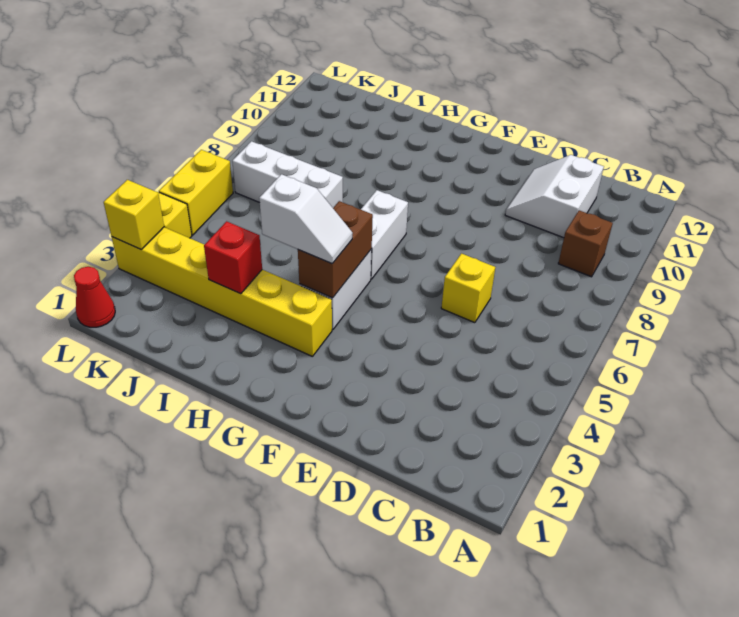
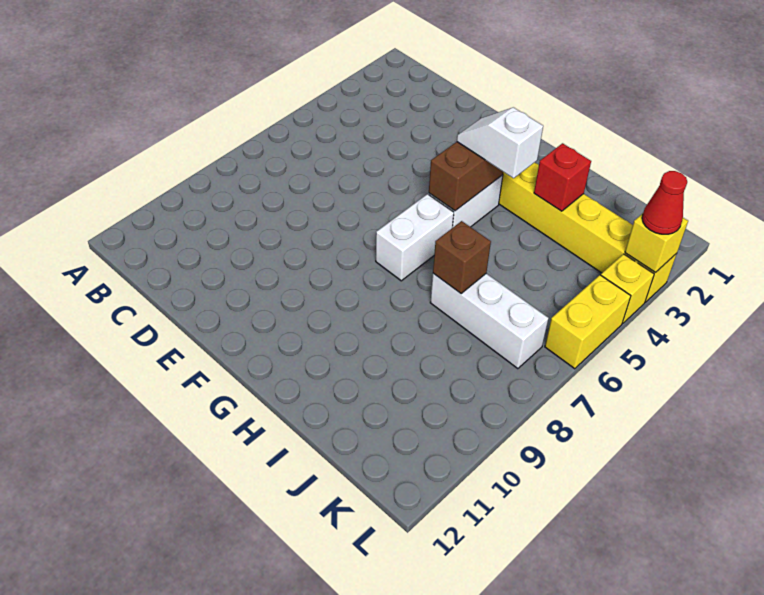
brown 1x1 brick [558,210,613,277] -> brown 1x1 brick moved to [433,221,491,293]
white 2x2 slope [505,155,604,238] -> none
yellow 1x1 brick [441,254,495,323] -> none
red 1x1 cone [74,267,115,327] -> red 1x1 cone moved to [642,171,687,234]

